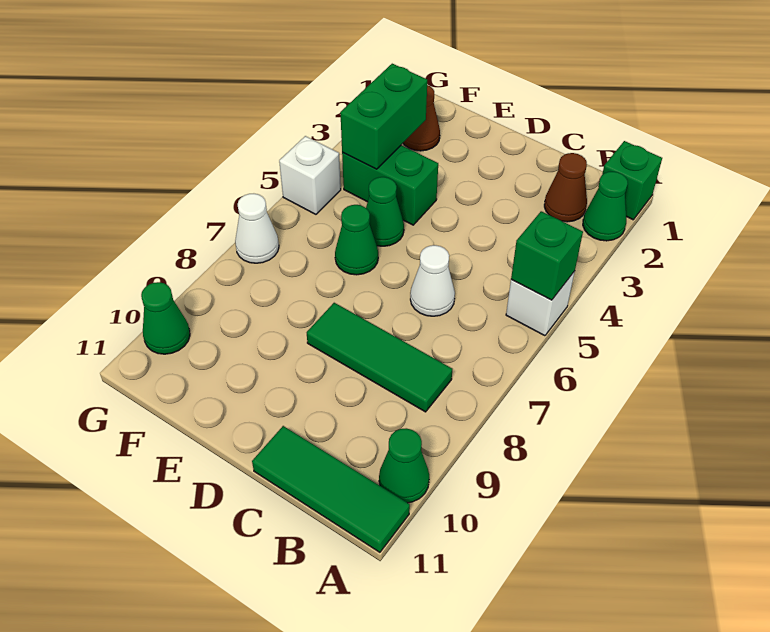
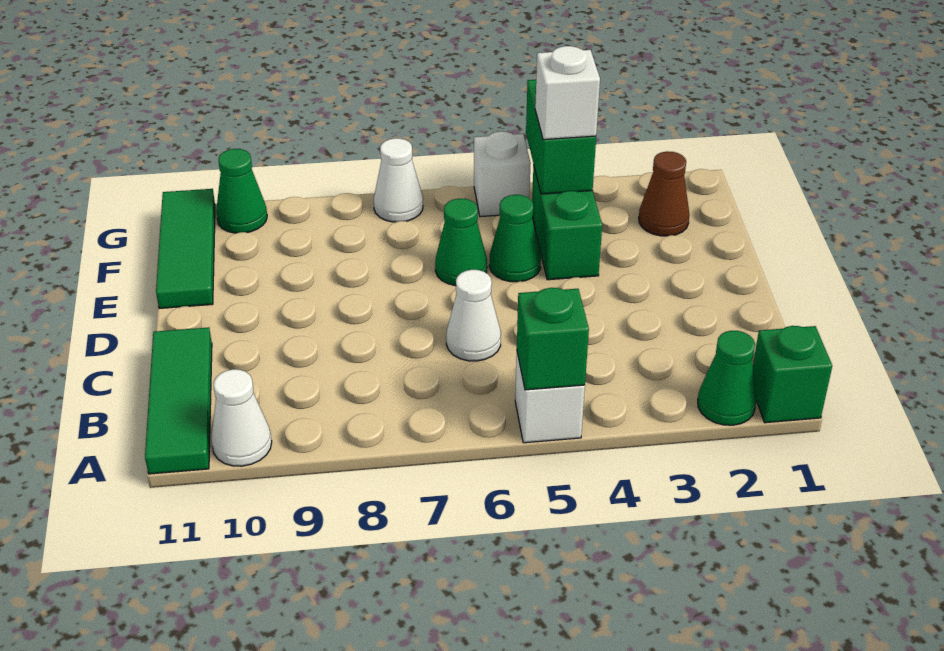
green 1x1 cone [379,428,429,503] -> white 1x1 cone [211,369,272,466]
brown 1x1 cone [544,153,587,222] -> none
green 1x3 tile [307,303,452,412] -> green 1x3 tile moved to [156,189,215,308]
green 1x2 brick [340,64,427,169] -> green 1x2 brick turned to [526,80,596,194]
none -> white 1x1 brick [535,46,600,140]

